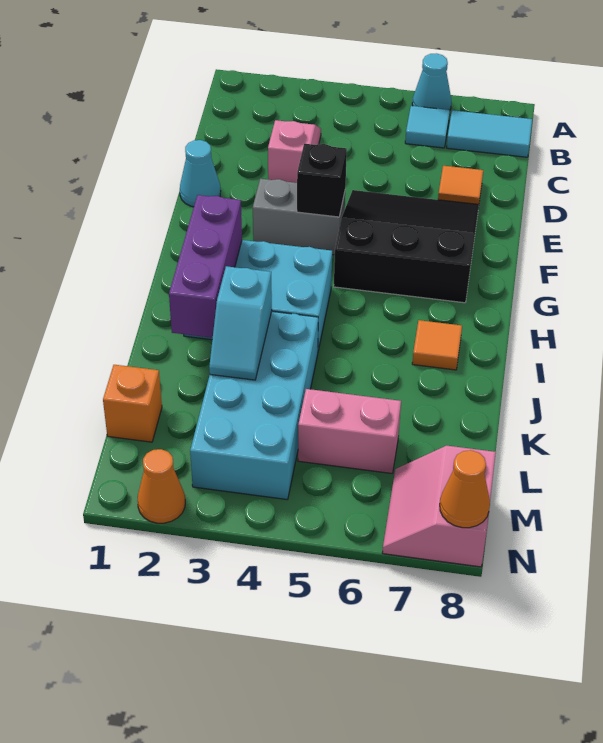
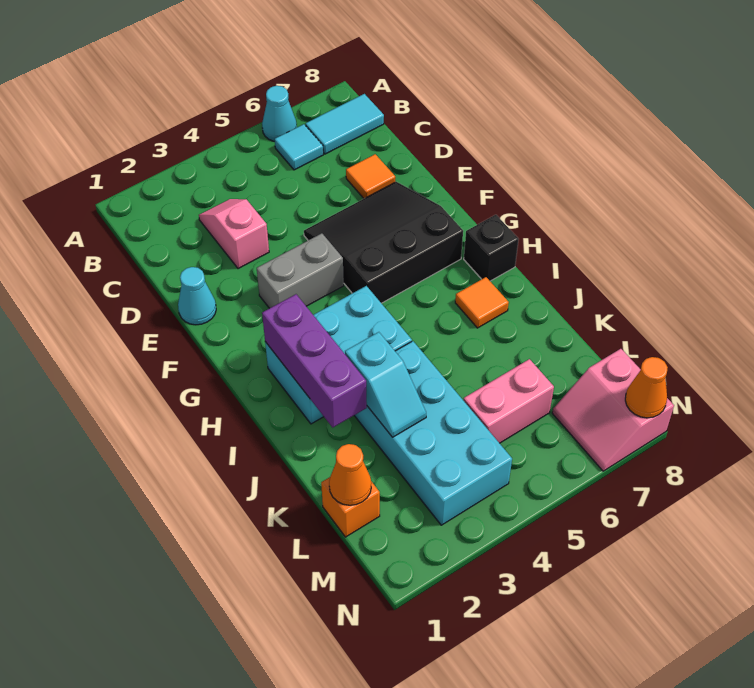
black 1x1 brick [297,144,347,217] -> black 1x1 brick moved to [464,215,519,281]
orange 1x1 cone [138,449,185,523] -> orange 1x1 cone moved to [329,444,371,505]

